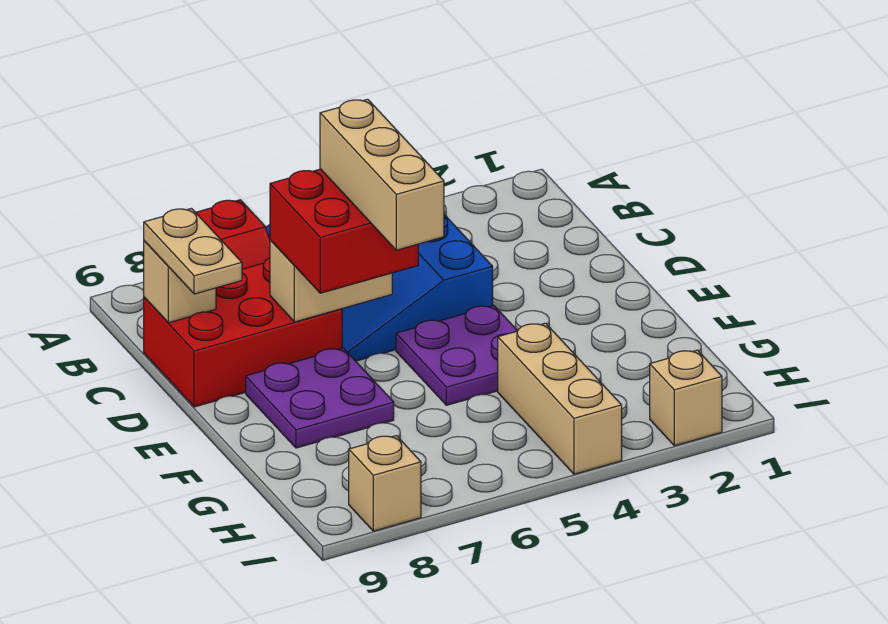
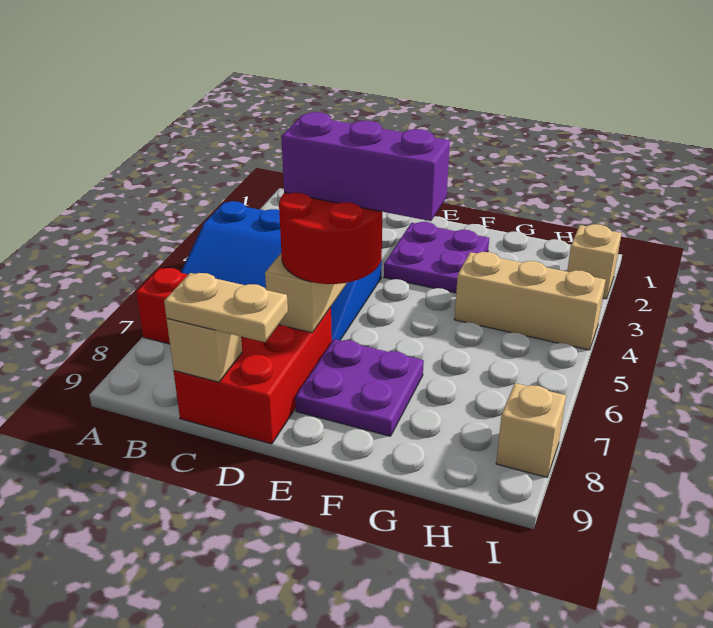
red 2x2 brick [270,169,418,293] -> red 2x2 round brick [279,193,382,284]
tan 1x3 brick [320,99,444,250] -> purple 1x3 brick [281,112,450,221]
purple 2x2 plate [396,306,517,405] -> purple 2x2 plate moved to [384,222,489,293]

